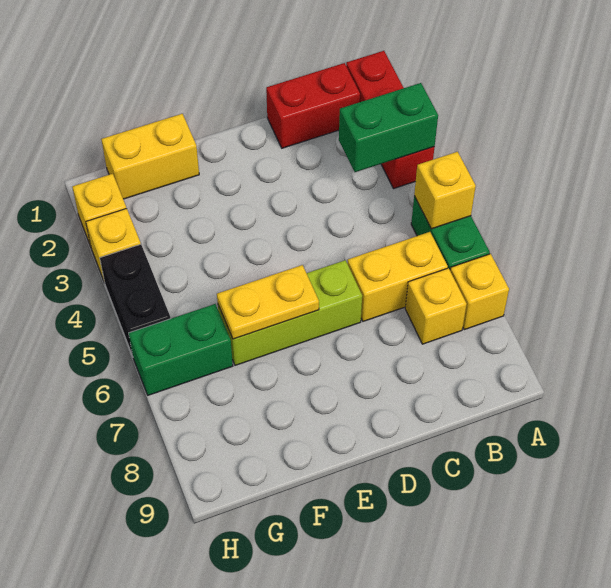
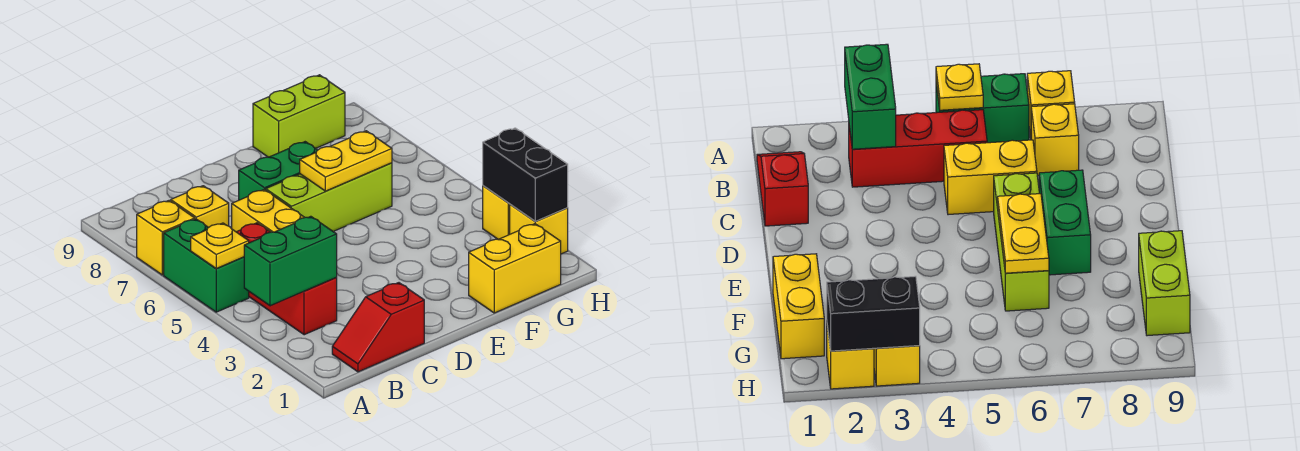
red 1x3 brick [346,51,435,189] -> red 1x3 brick moved to [237,223,337,335]
yellow 1x1 brick [414,152,476,229] -> yellow 1x1 plate [191,223,249,268]
red 1x2 brick [266,63,360,148] -> red 1x2 slope [332,283,424,372]
yellow 1x2 brick [347,232,448,321] -> yellow 1x2 brick turned to [232,190,305,232]
none -> lime 1x2 brick [253,75,345,157]
green 1x2 brick [129,304,233,395] -> green 1x2 brick moved to [239,142,317,200]
black 1x2 brick [100,244,171,356] -> black 1x2 brick moved to [483,128,568,221]

